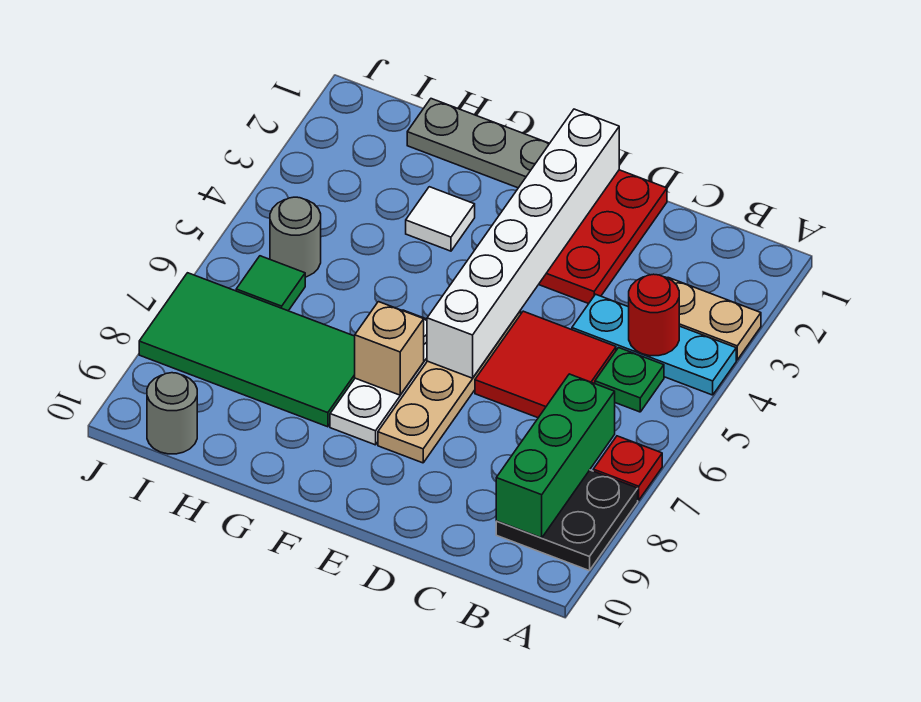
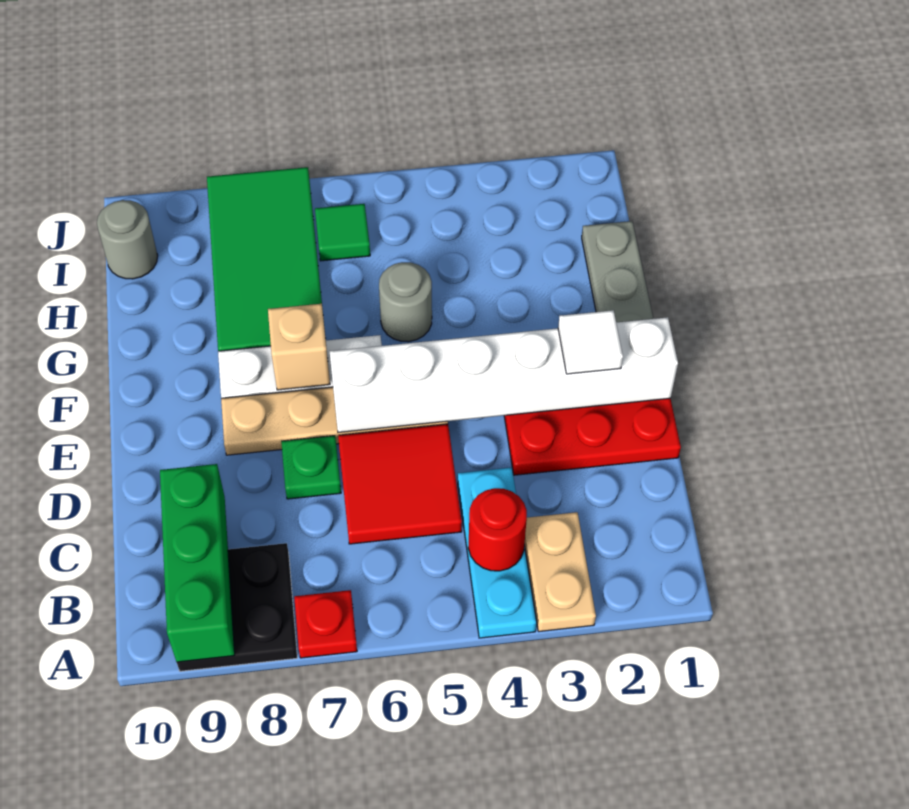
green 1x1 plate [595,348,664,412] -> green 1x1 plate moved to [281,436,341,499]
green 1x3 brick [496,374,615,538] -> green 1x3 brick turned to [160,464,235,662]
white 1x1 tile [406,187,475,251] -> white 1x1 tile moved to [558,310,623,374]
grey 1x1 round brick [270,197,321,277] -> grey 1x1 round brick moved to [379,262,432,342]

